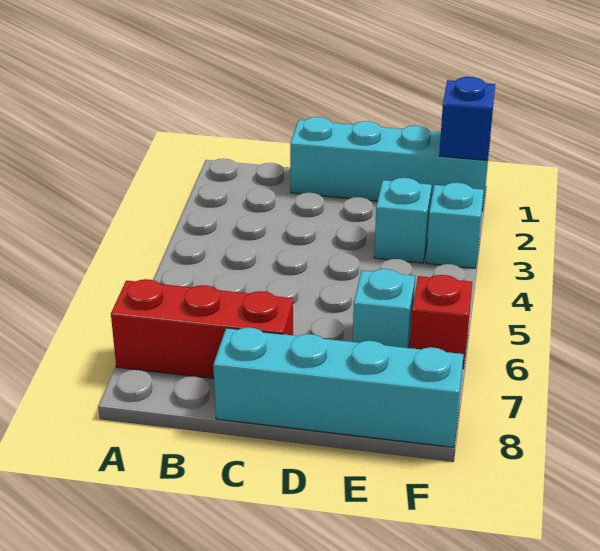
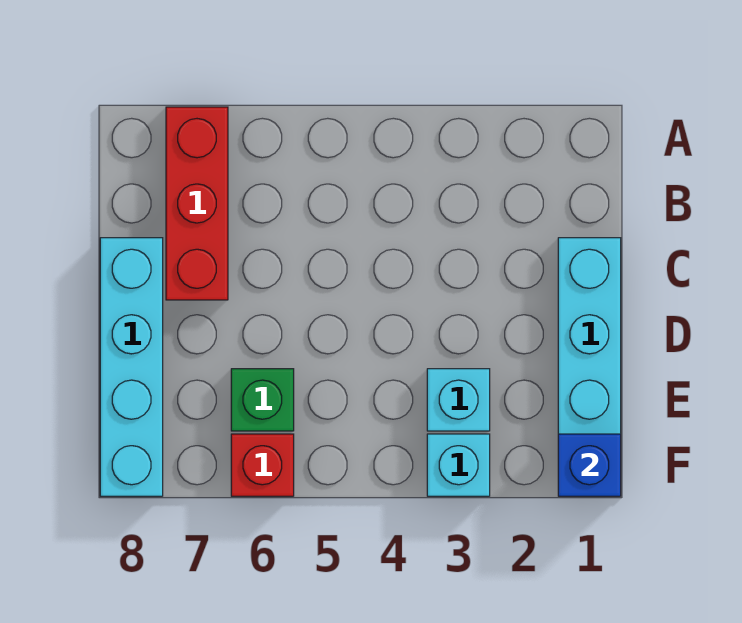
cyan 1x1 brick [353,269,415,348] -> green 1x1 brick [231,369,294,431]

